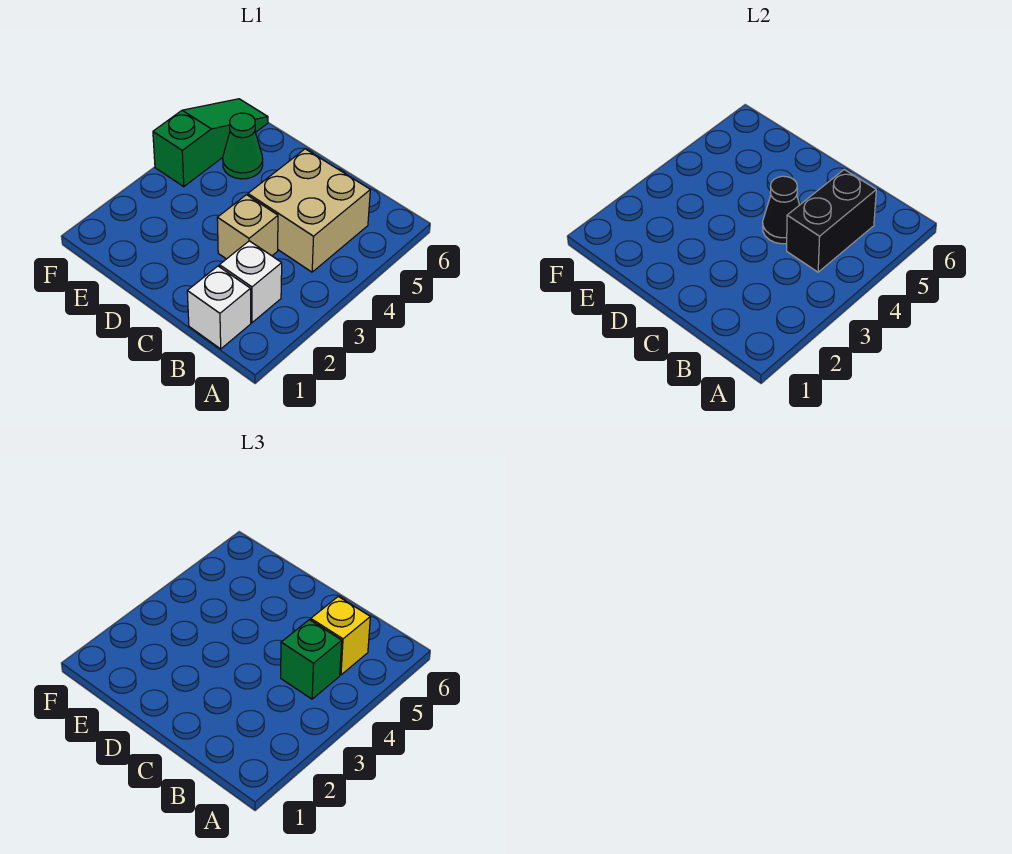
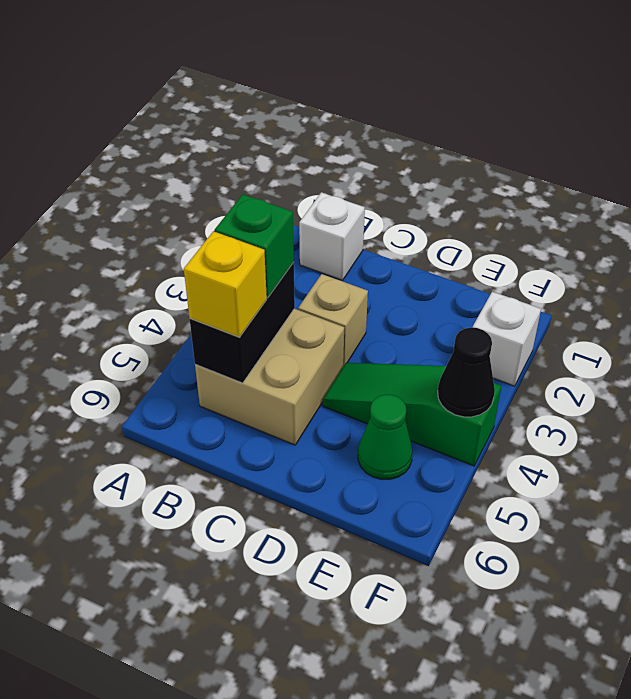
white 1x1 brick [219,241,282,323] -> white 1x1 brick moved to [473,292,541,386]
black 1x1 cone [763,176,799,244] -> black 1x1 cone moved to [438,328,495,417]
green 1x3 slope [153,99,268,187] -> green 1x3 slope turned to [323,363,501,466]

